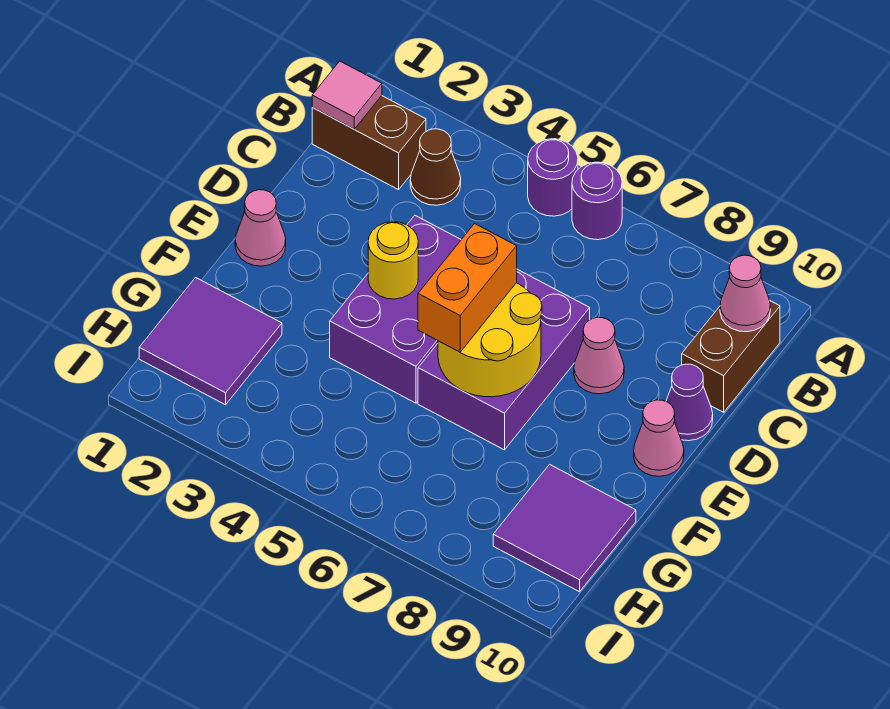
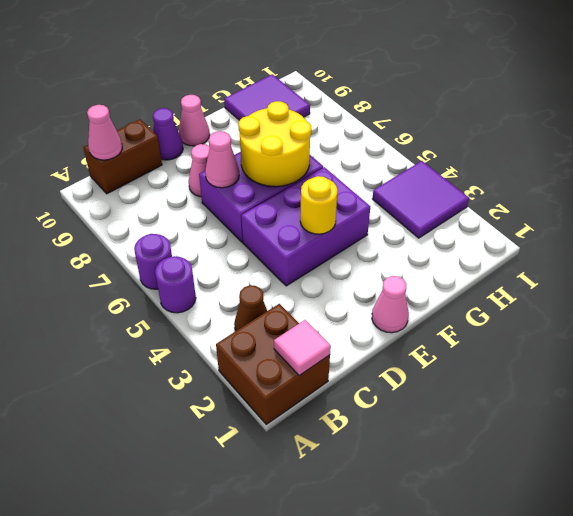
brown 1x2 brick [312,96,426,190] -> brown 2x2 brick [216,304,330,424]
none -> pink 1x1 cone [205,131,239,188]
orange 1x2 brick [418,224,517,352] -> none
purple 2x2 tile [139,278,282,405] -> purple 2x2 tile moved to [373,161,469,238]

